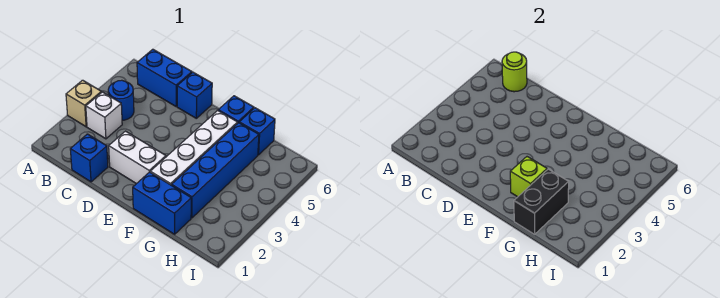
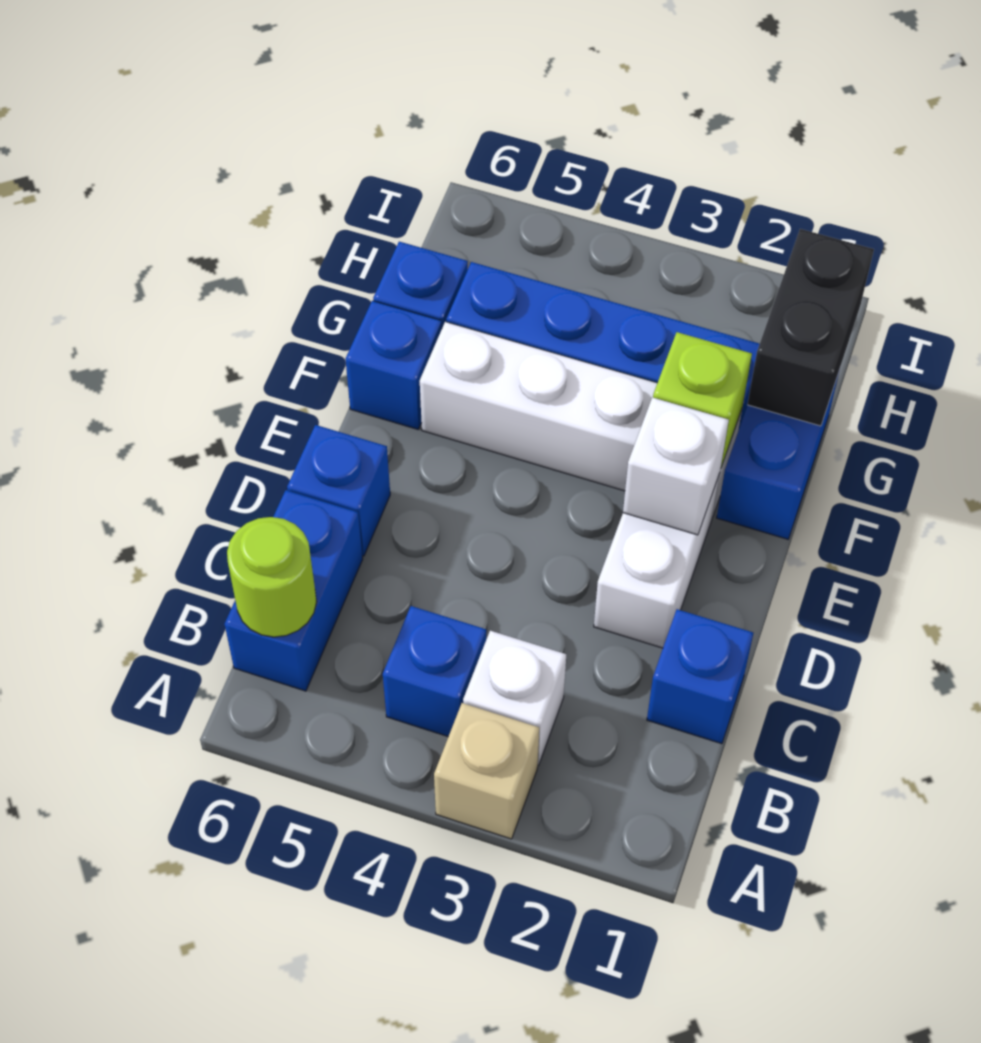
blue 1x1 round brick [108,80,134,120] -> blue 1x1 brick [383,606,486,737]
none -> white 1x1 brick [623,397,729,535]
black 1x2 brick [514,169,569,234] -> black 1x2 brick turned to [747,229,874,426]

